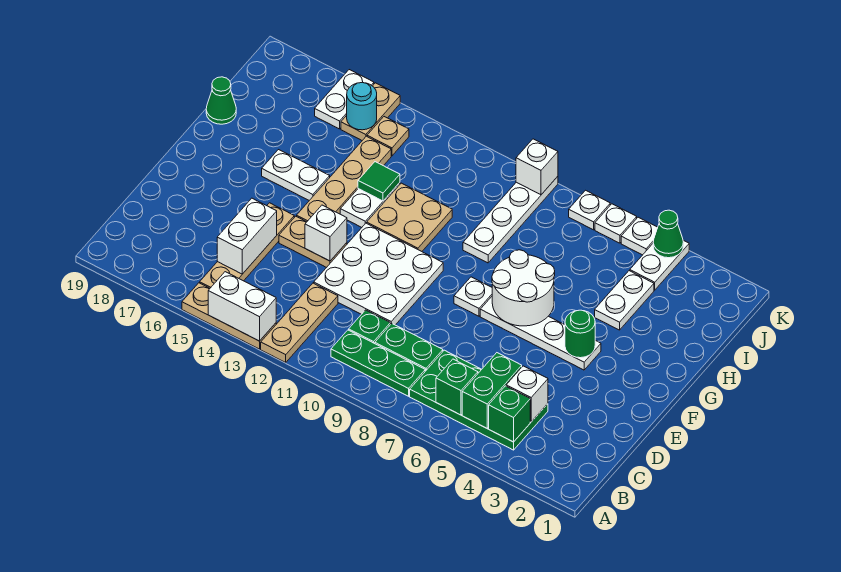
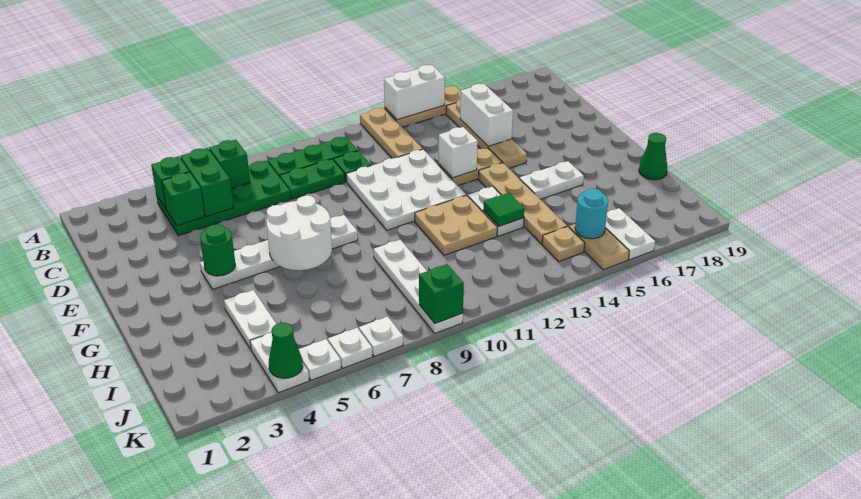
white 1x1 brick [506,366,548,422] -> green 1x1 brick [162,172,205,226]
white 1x1 brick [516,139,558,195] -> green 1x1 brick [419,264,464,323]

